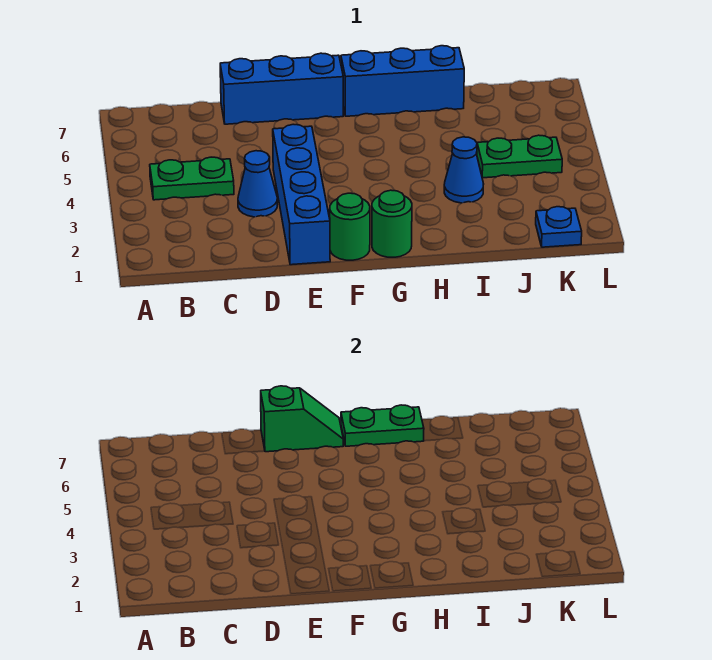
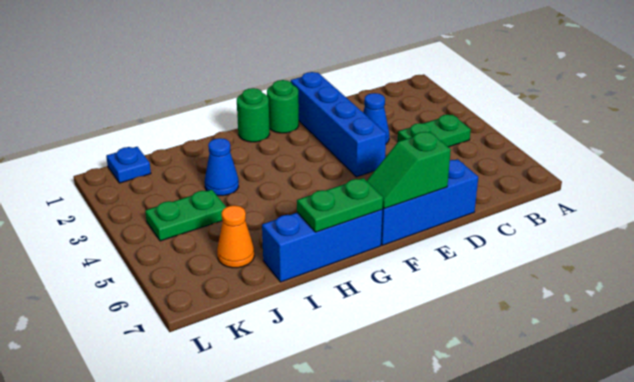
none -> orange 1x1 cone [217,205,254,268]

